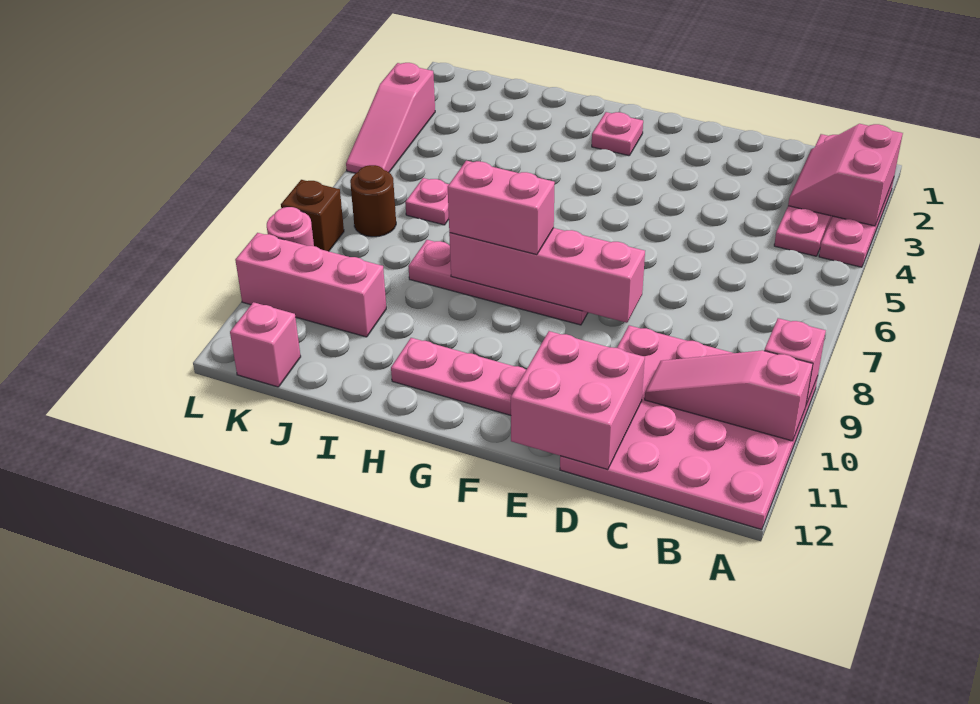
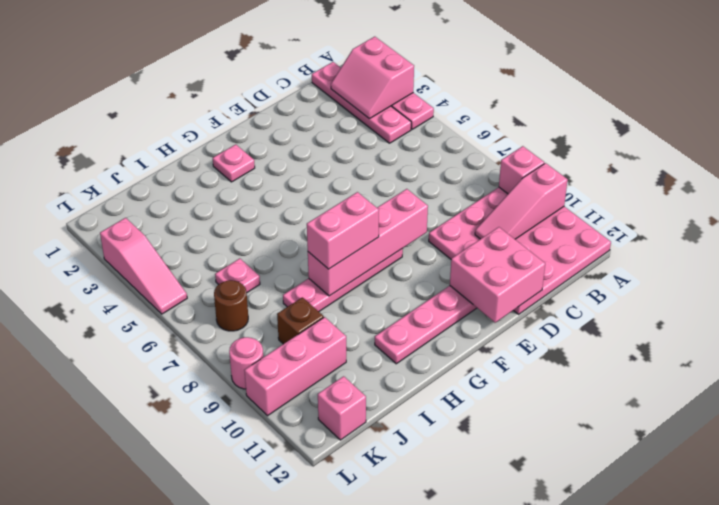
brown 1x1 brick [281,180,344,251] -> brown 1x1 brick moved to [277,297,324,344]

